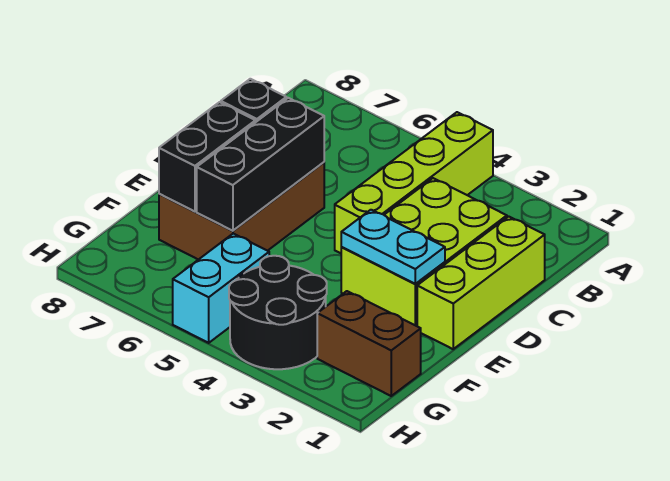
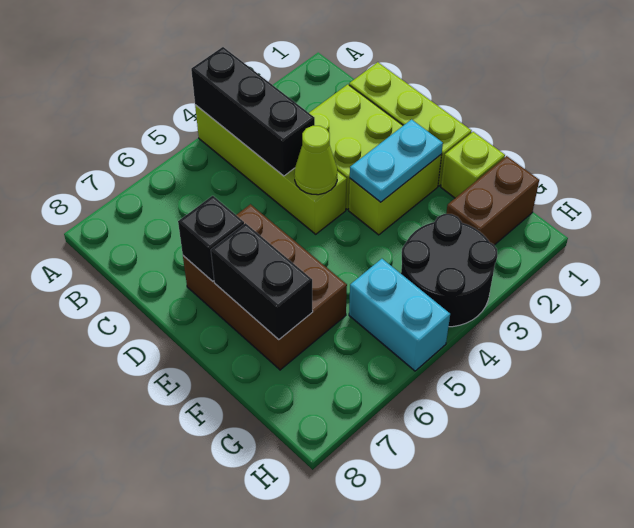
none -> lime 1x1 cone [294,126,337,195]
black 1x3 brick [197,98,324,231] -> black 1x3 brick moved to [191,47,315,176]
none -> lime 1x1 brick [441,132,505,198]

